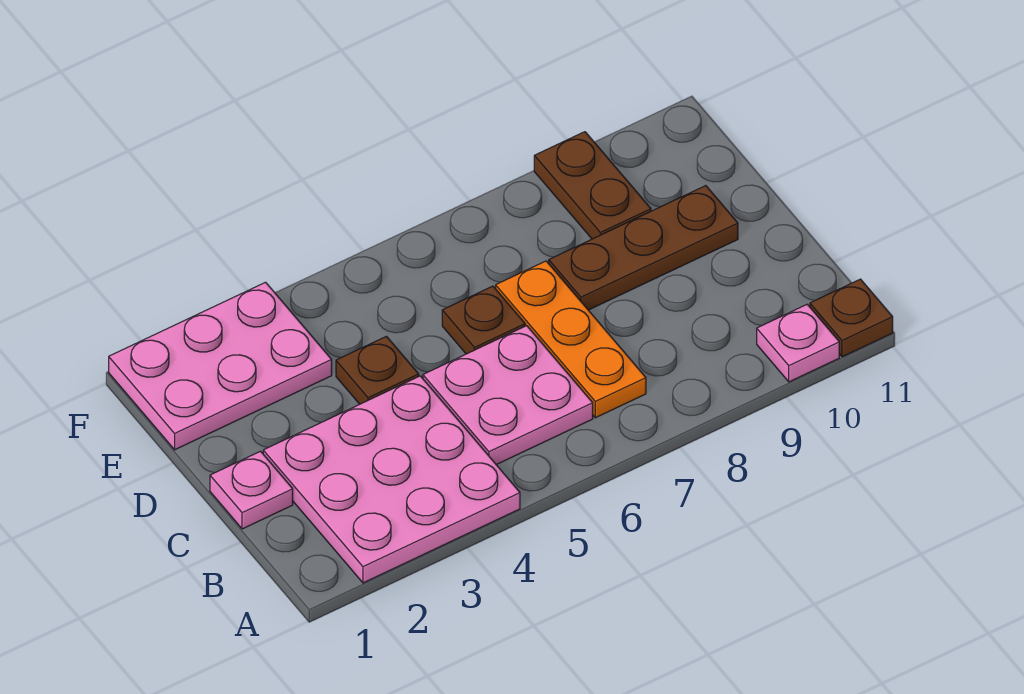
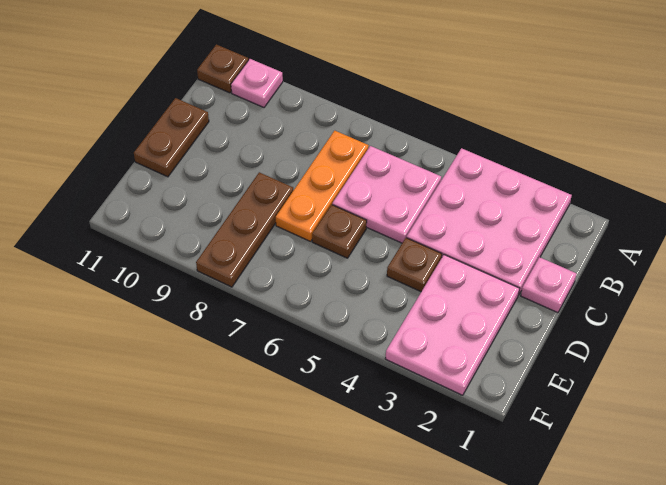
brown 1x3 plate [549,186,738,310] -> brown 1x3 plate turned to [196,172,293,287]
pink 2x3 plate [109,282,332,450] -> pink 2x3 plate turned to [385,255,519,395]
brown 1x2 plate [534,132,651,239] -> brown 1x2 plate moved to [134,98,209,177]

